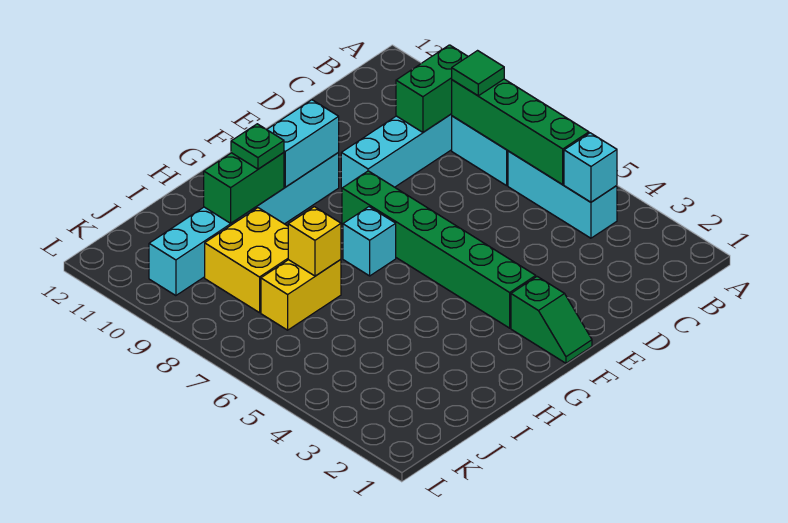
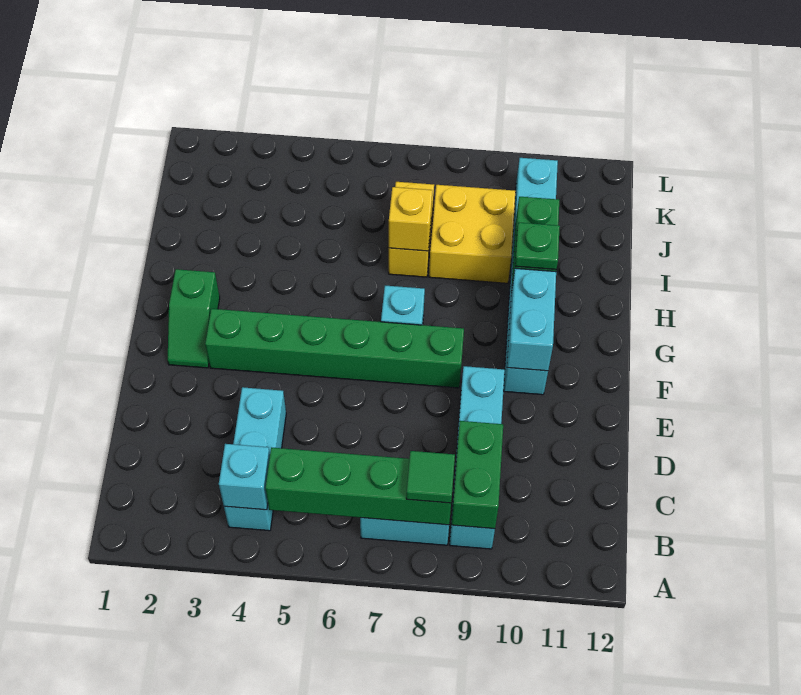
cyan 1x3 brick [508,151,617,238] -> cyan 1x3 brick turned to [224,387,286,531]
green 1x2 slope [511,277,592,363] -> green 1x2 slope turned to [168,269,220,368]

